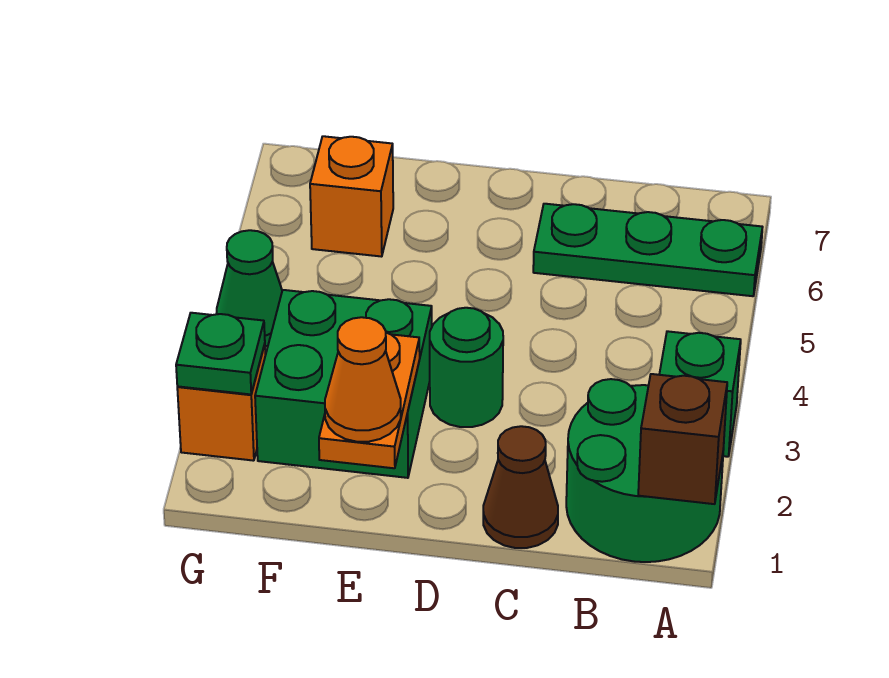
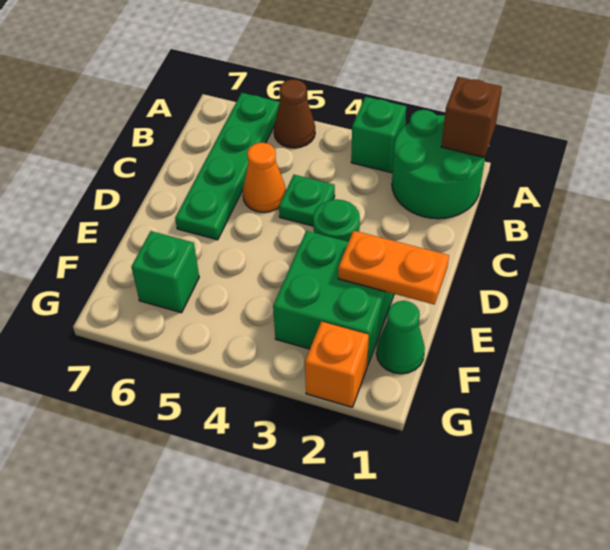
green 1x3 plate [533,204,763,296] -> green 1x4 plate [175,93,280,240]
brown 1x1 cone [483,426,558,548] -> brown 1x1 cone moved to [274,79,315,148]
orange 1x1 cone [325,317,401,442] -> orange 1x1 cone moved to [243,143,286,212]
orange 1x1 brick [310,136,393,257] -> green 1x1 brick [131,231,199,313]
green 1x1 plate [176,313,265,394] -> green 1x1 plate moved to [279,175,335,226]
green 1x1 cone [216,230,282,346] -> green 1x1 cone moved to [376,301,425,374]

